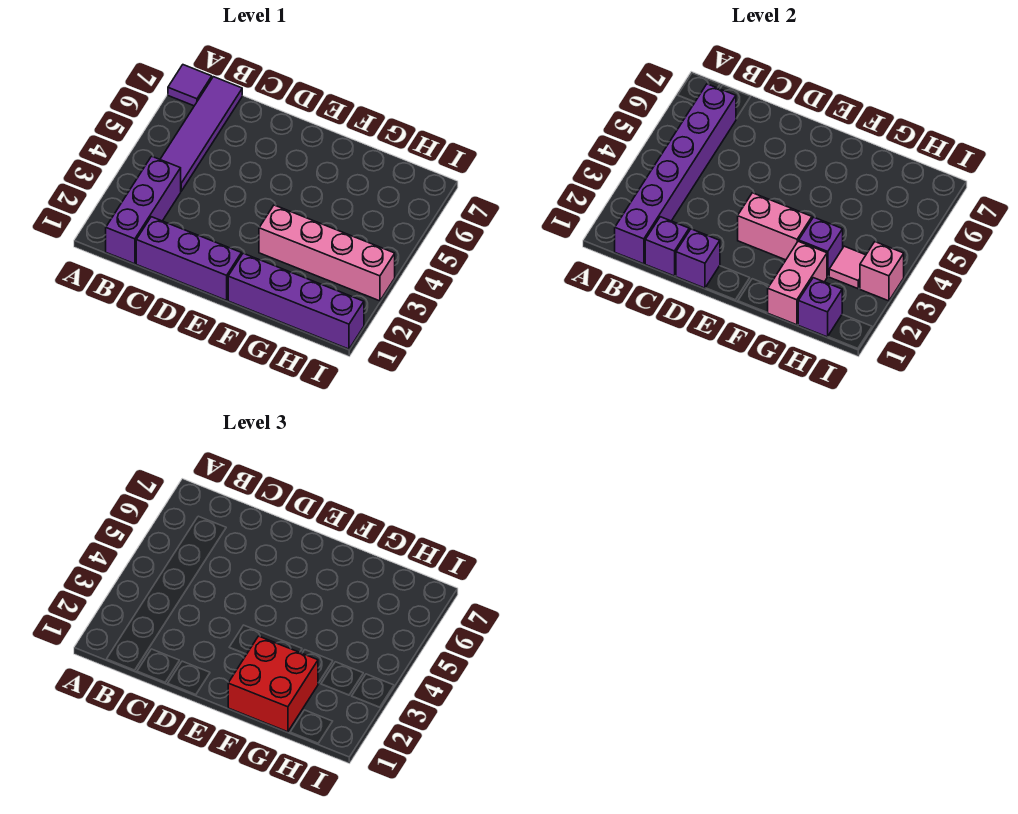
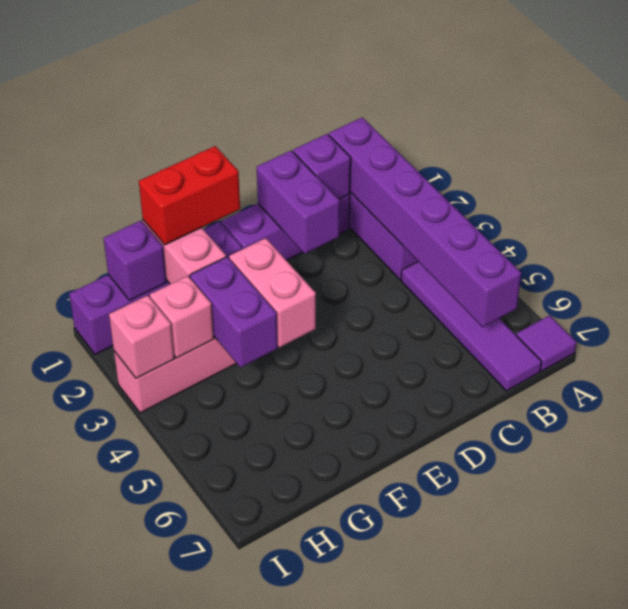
purple 1x1 brick [676,229,720,288] -> purple 1x2 brick [257,151,340,254]
pink 1x2 brick [738,193,812,260] -> pink 1x2 brick turned to [229,238,316,348]
red 2x2 brick [228,636,318,732] -> red 1x2 brick [139,146,240,245]
purple 1x1 brick [799,217,843,277] -> purple 1x2 brick [190,257,277,368]
pink 1x1 tile [829,246,866,289] -> pink 1x1 brick [150,276,214,358]

